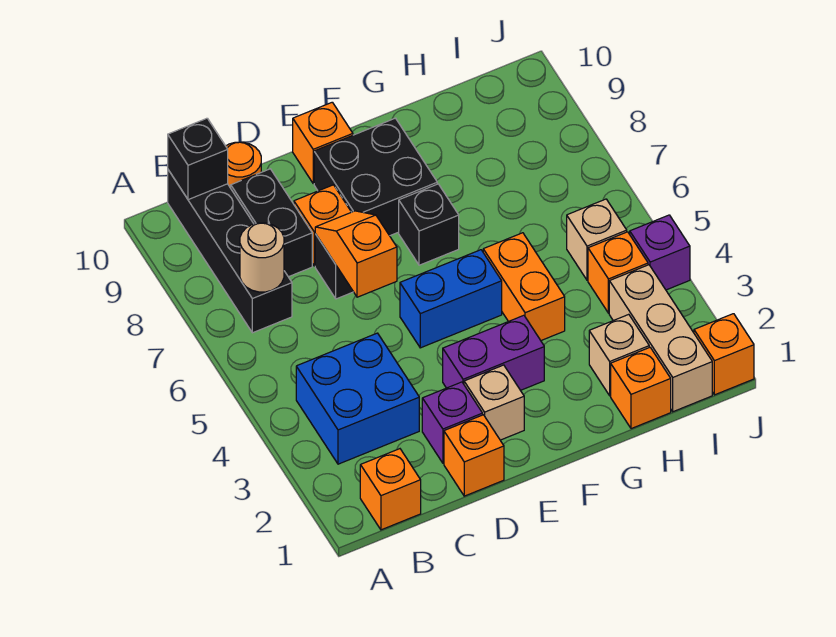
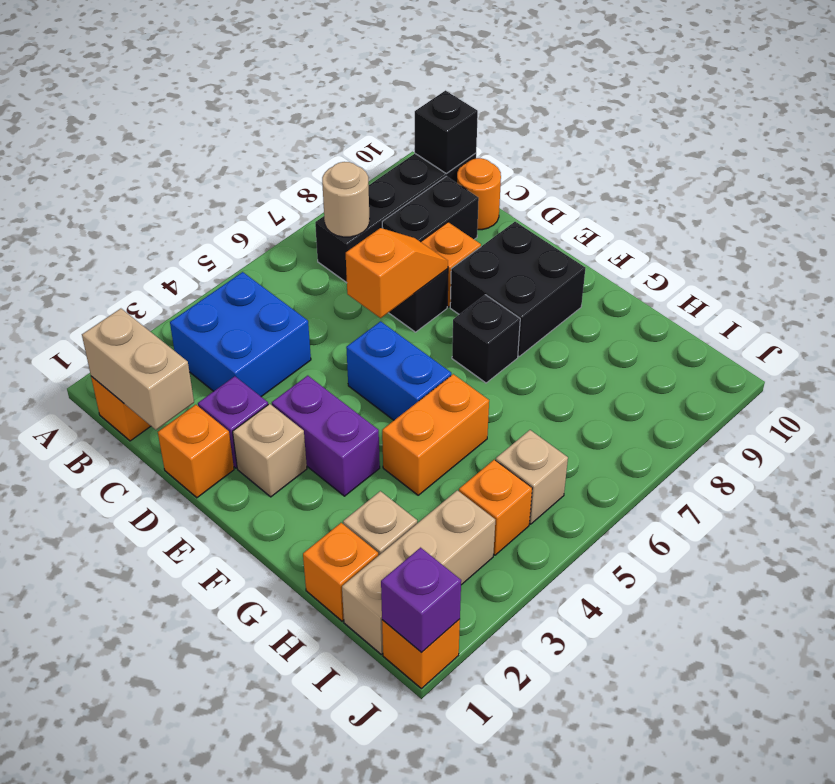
none -> tan 1x2 brick [82,309,194,430]
orange 1x1 brick [293,102,353,183] -> none
purple 1x1 brick [630,215,690,290] -> purple 1x1 brick moved to [381,548,461,653]

